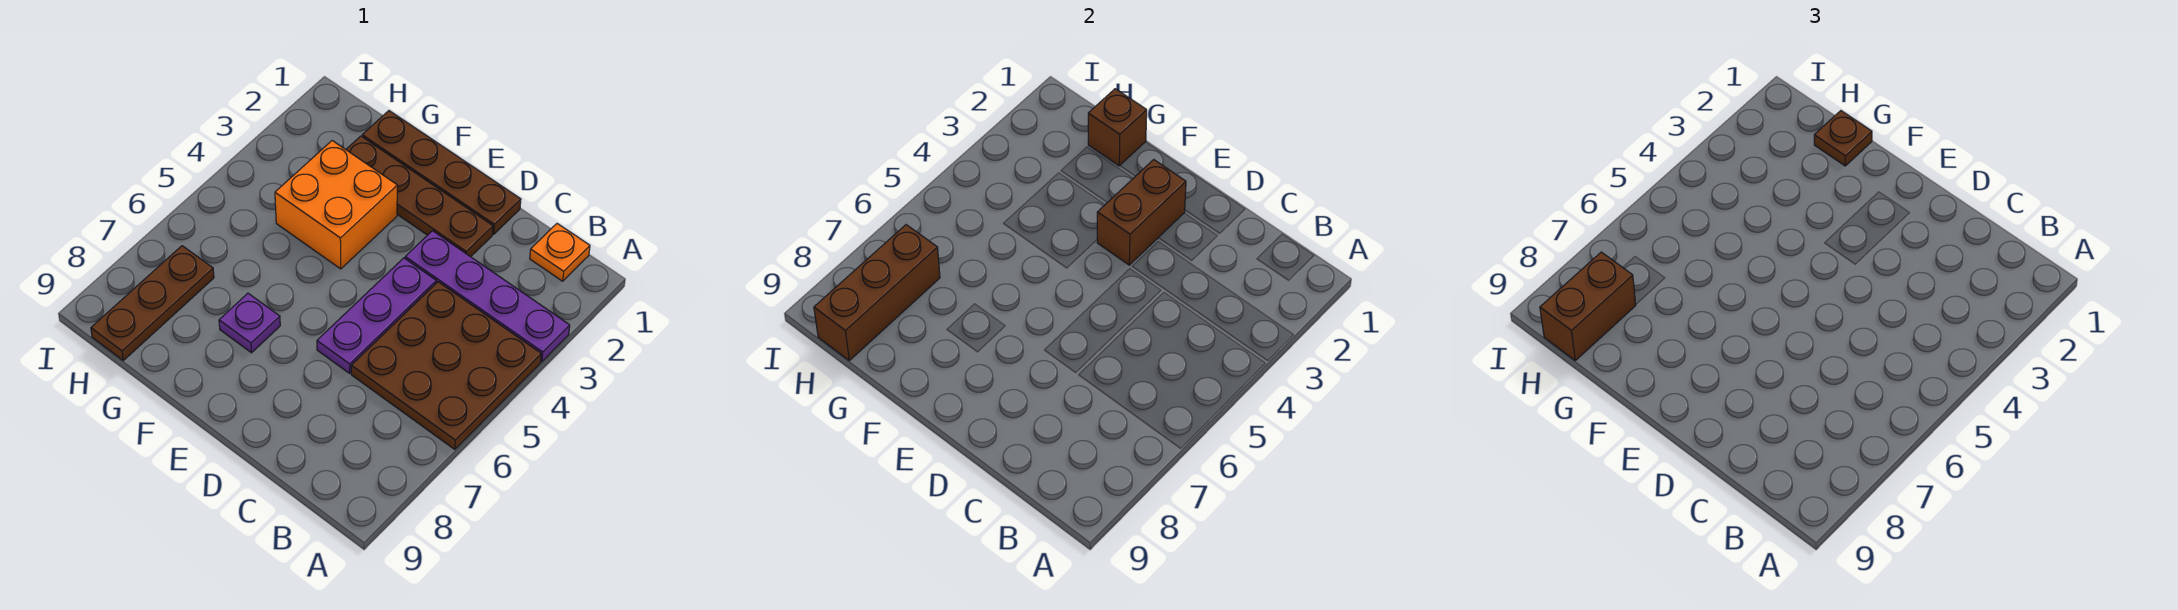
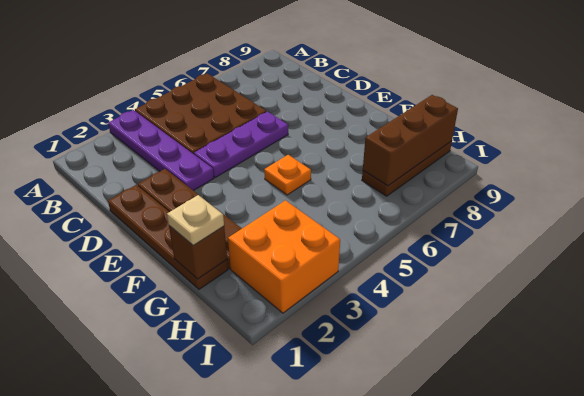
orange 1x1 plate [530,224,590,281] -> orange 1x1 plate moved to [264,155,311,195]
brown 1x2 brick [1097,160,1186,265] -> none
orange 2x2 brick [275,141,397,269] -> orange 2x2 brick moved to [228,200,340,313]
purple 1x1 plate [219,293,280,353] -> none
brown 1x1 plate [1814,111,1872,166] -> tan 1x1 plate [167,195,224,246]
brown 1x2 brick [1540,252,1636,360] -> none

